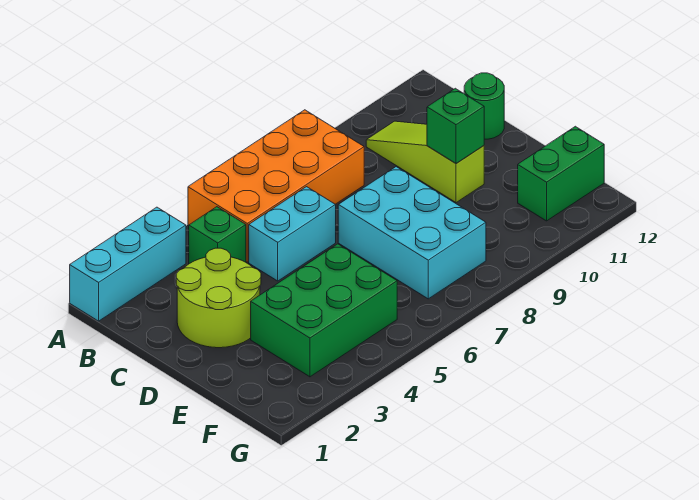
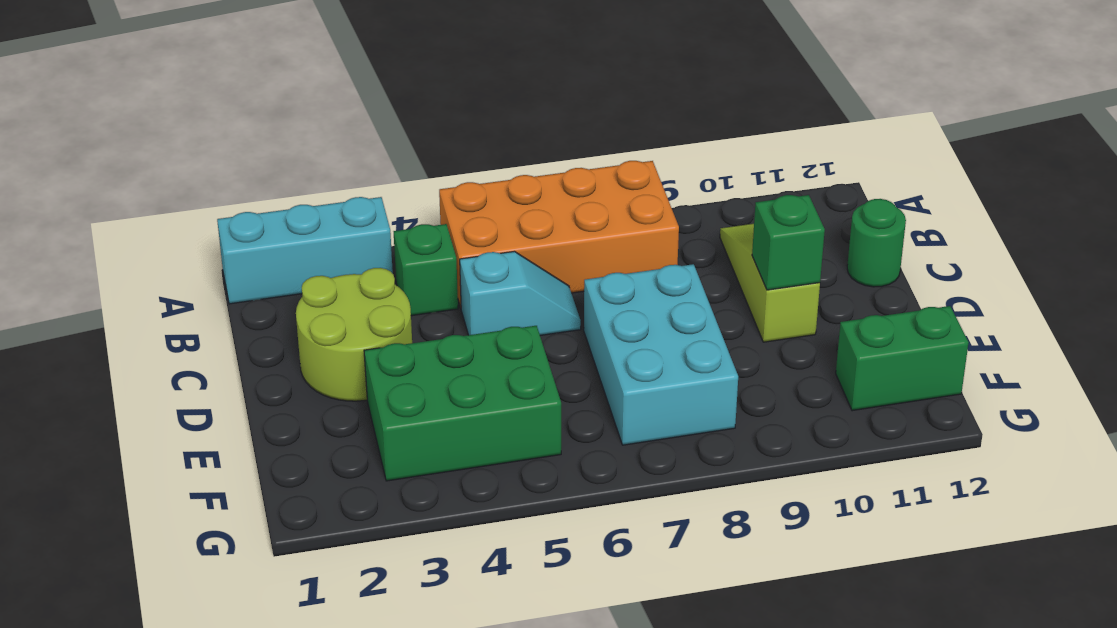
cyan 1x2 brick [249,187,336,281] -> cyan 1x2 slope [460,251,581,336]

